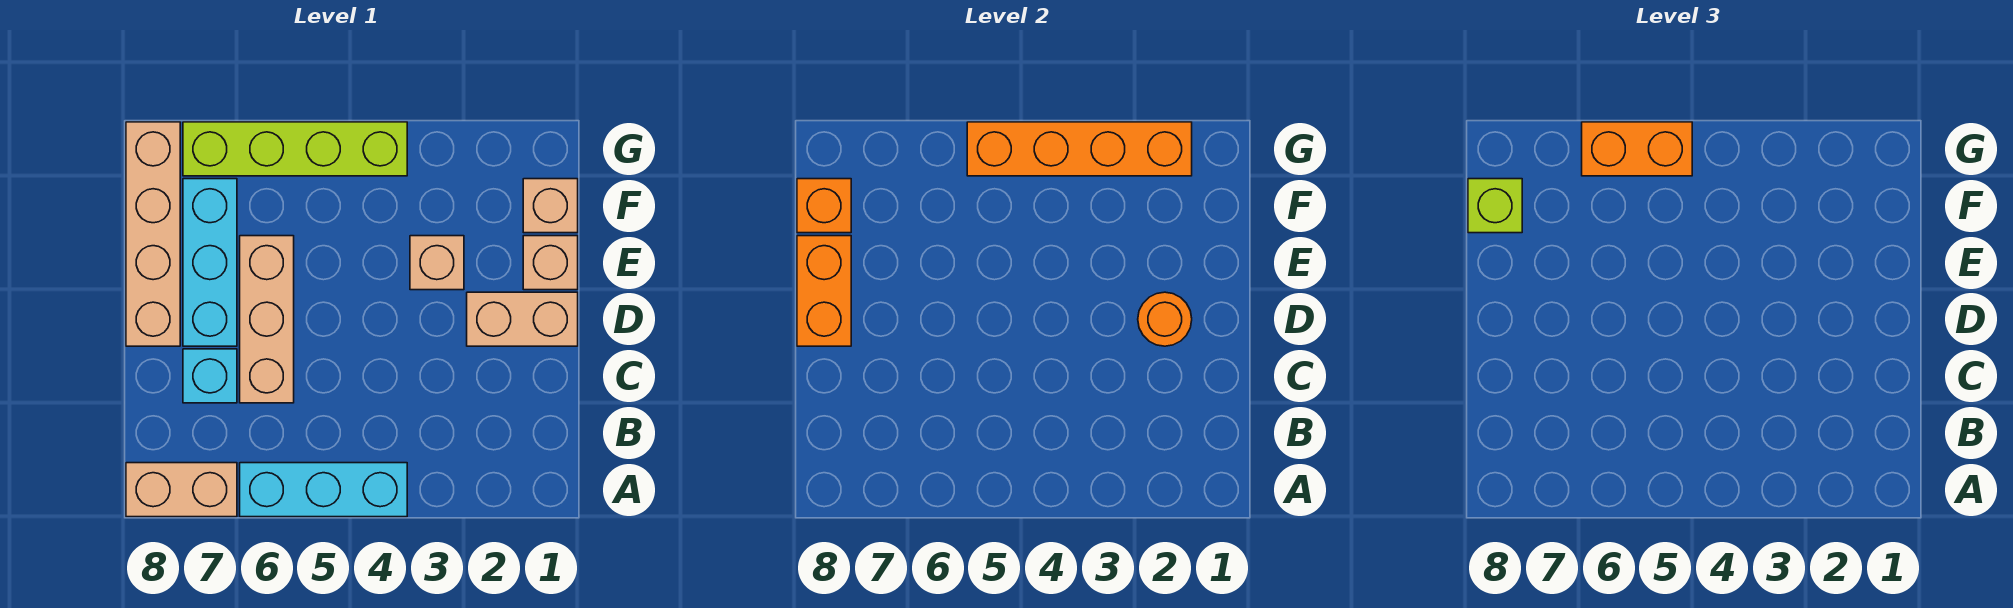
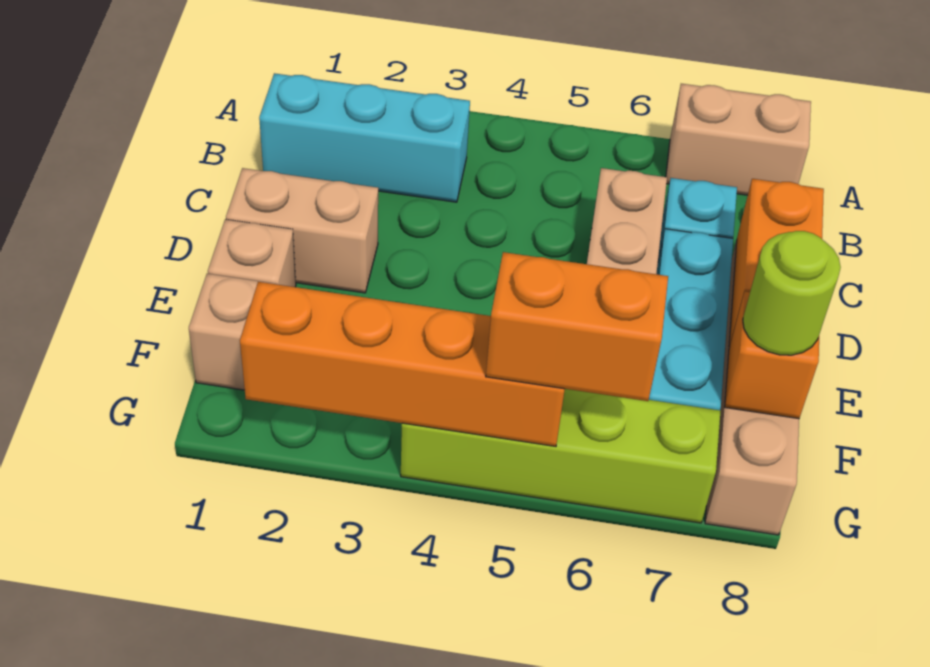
cyan 1x3 brick [240,463,407,517] -> cyan 1x3 brick moved to [259,73,470,202]
orange 1x1 round brick [1138,292,1192,346] -> none
tan 1x1 brick [410,236,464,290] -> none
lime 1x1 brick [1468,179,1522,233] -> lime 1x1 round brick [743,231,841,355]

